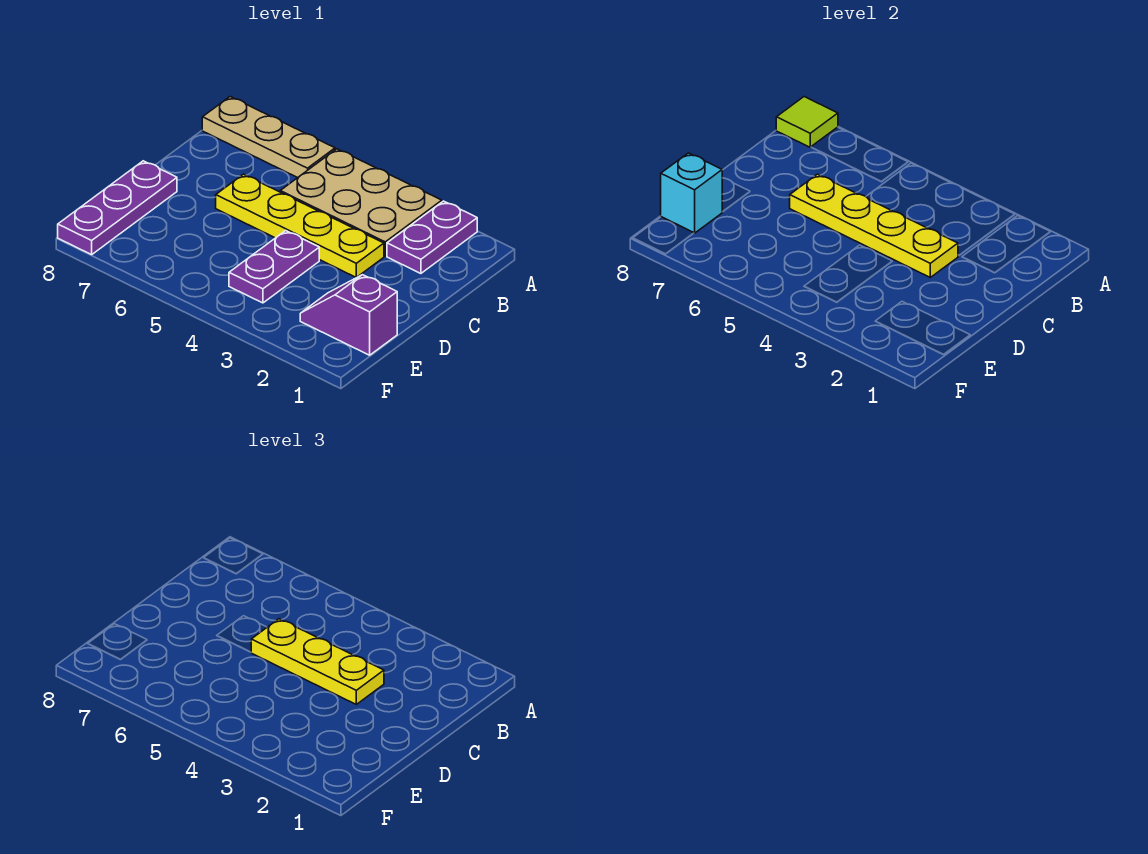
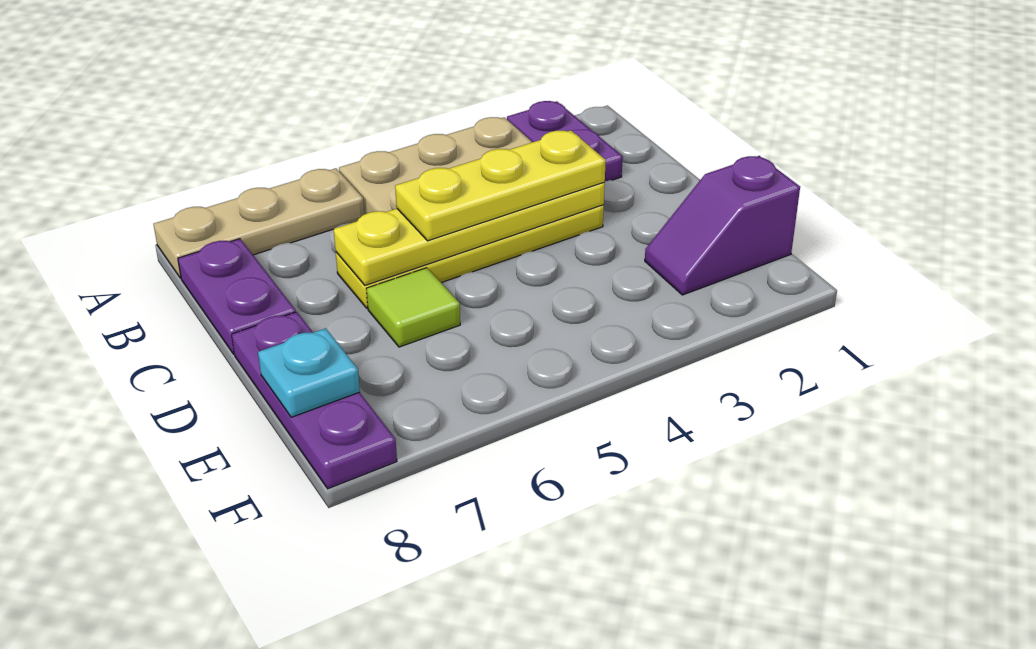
lime 1x1 tile [776,97,838,147] -> lime 1x1 tile moved to [366,268,460,347]
purple 1x2 plate [229,231,319,303] -> purple 1x2 plate moved to [178,239,296,354]
cyan 1x1 brick [661,153,722,233] -> cyan 1x1 plate [258,328,360,417]

